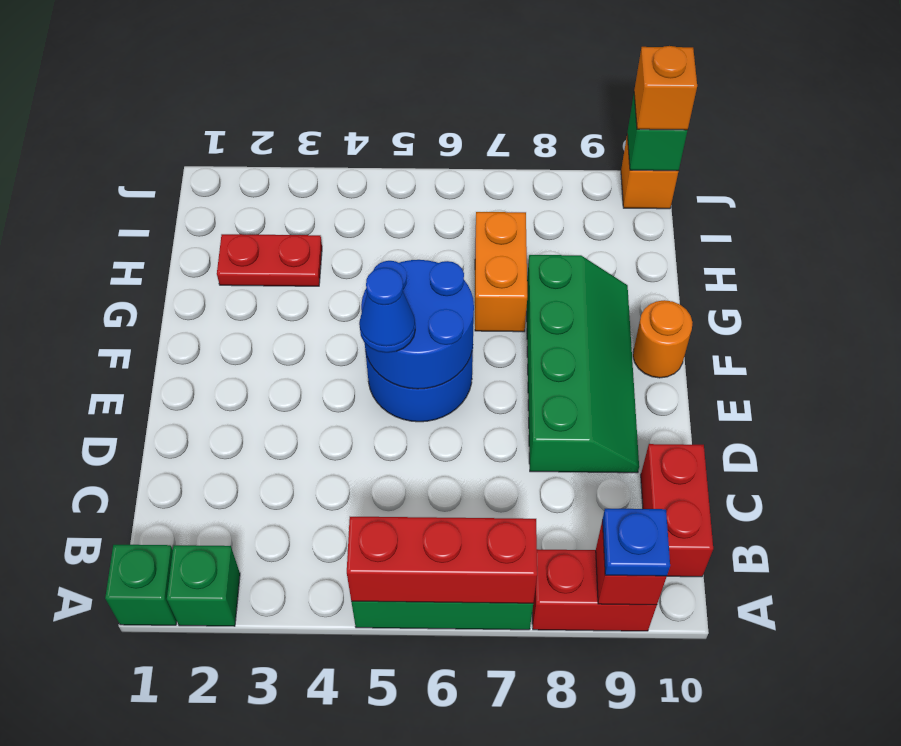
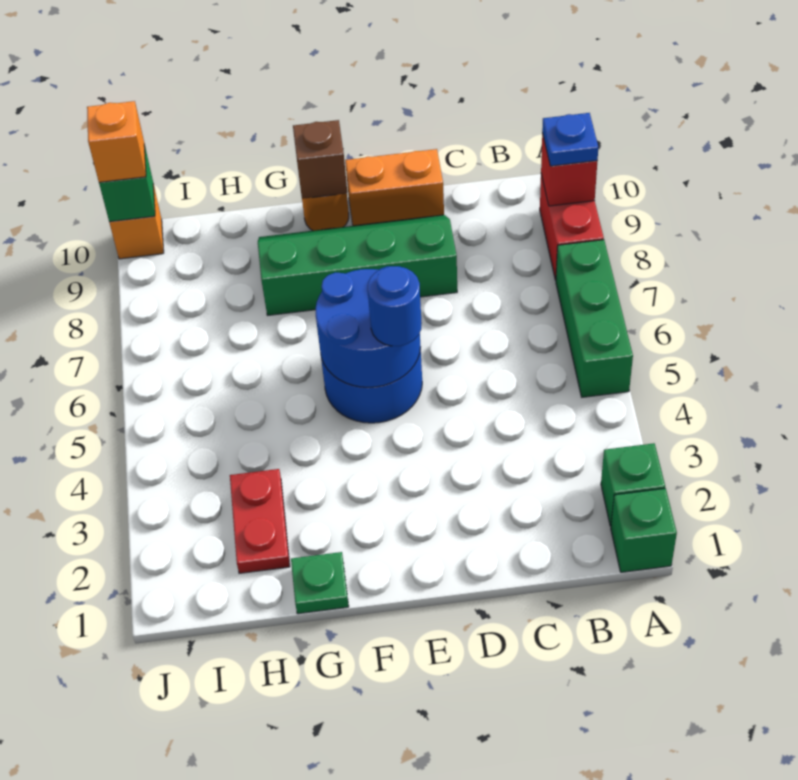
red 1x3 brick [347,517,537,603] -> none
red 1x2 brick [641,444,713,577] -> none
blue 1x1 cone [359,268,415,353] -> blue 1x1 round brick [368,266,422,346]
none -> brown 1x1 brick [293,120,347,199]
none -> green 1x1 plate [291,552,349,614]
orange 1x2 brick [475,212,527,332] -> orange 1x2 brick moved to [345,149,444,226]

